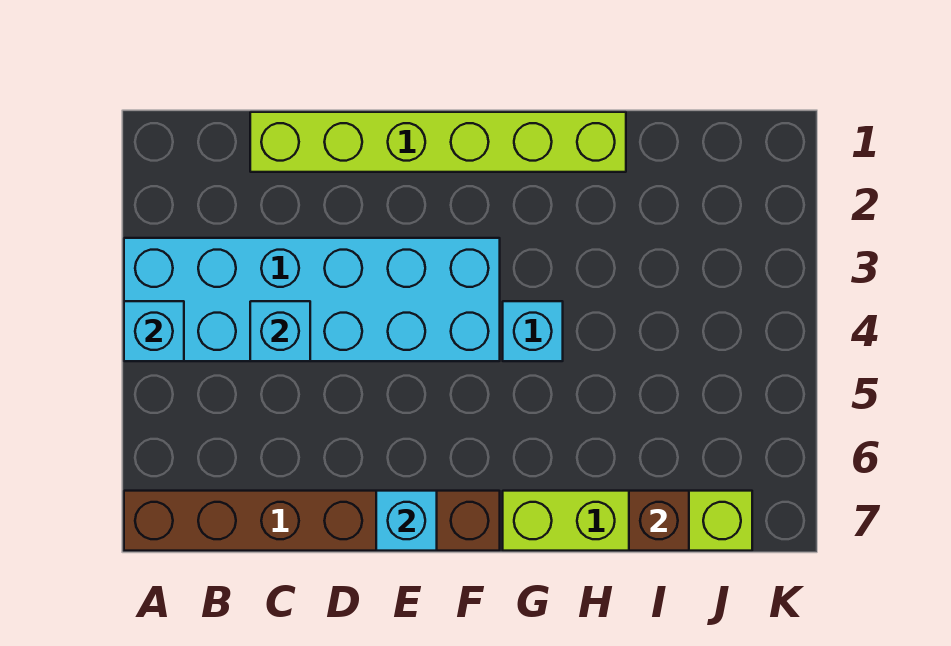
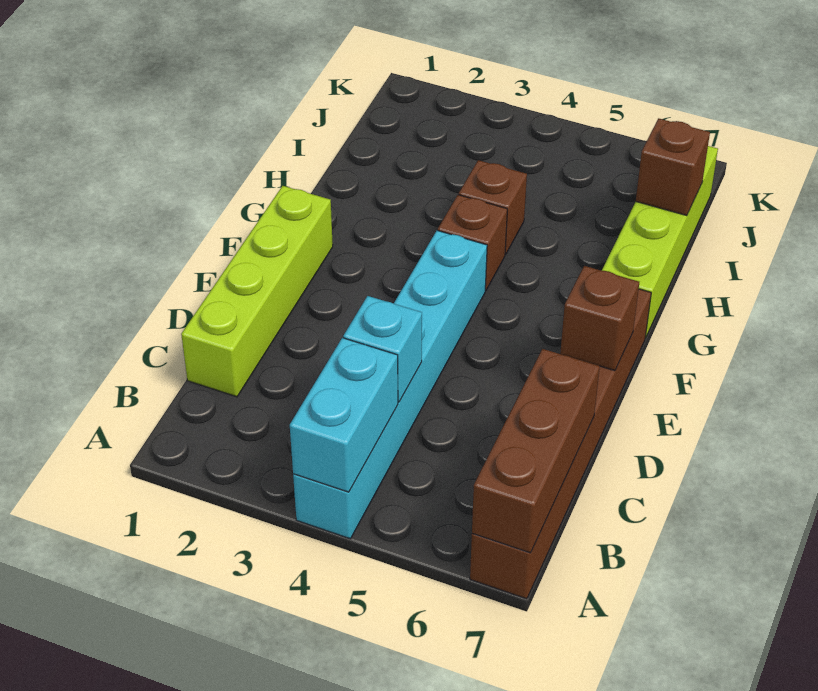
cyan 2x6 brick [124,238,500,361] -> cyan 1x6 brick [293,230,487,539]
cyan 1x1 brick [124,301,184,361] -> cyan 1x2 brick [290,338,398,492]
none -> brown 1x3 brick [472,349,600,553]
lime 1x6 brick [250,112,626,172] -> lime 1x4 brick [181,186,333,397]
cyan 1x1 brick [376,491,437,551] -> brown 1x1 brick [560,266,639,371]
cyan 1x1 brick [503,301,563,361] -> brown 1x1 brick [438,195,507,290]
none -> brown 1x1 brick [459,160,527,254]

